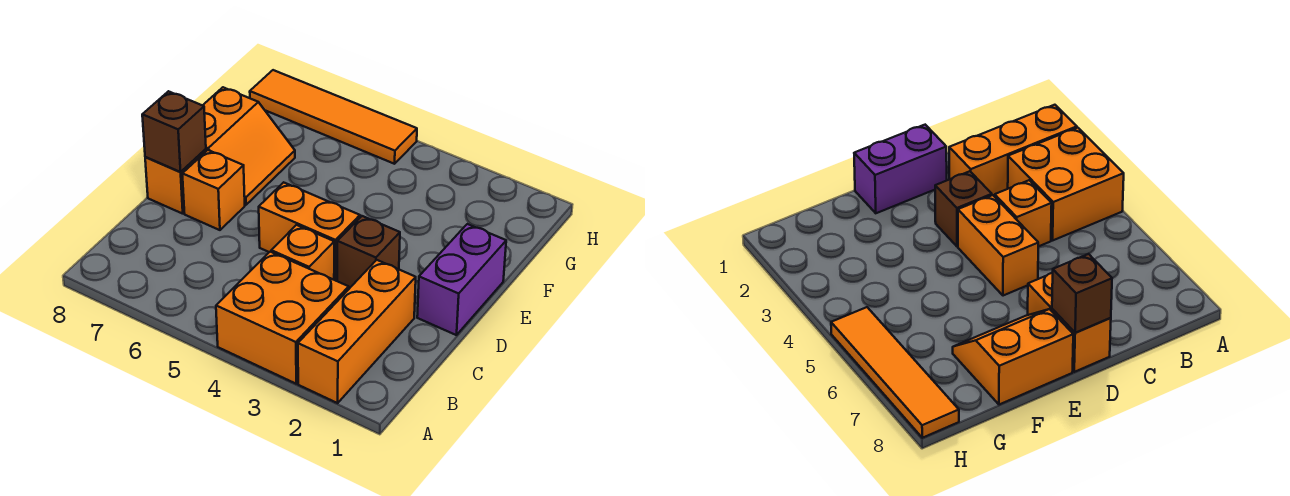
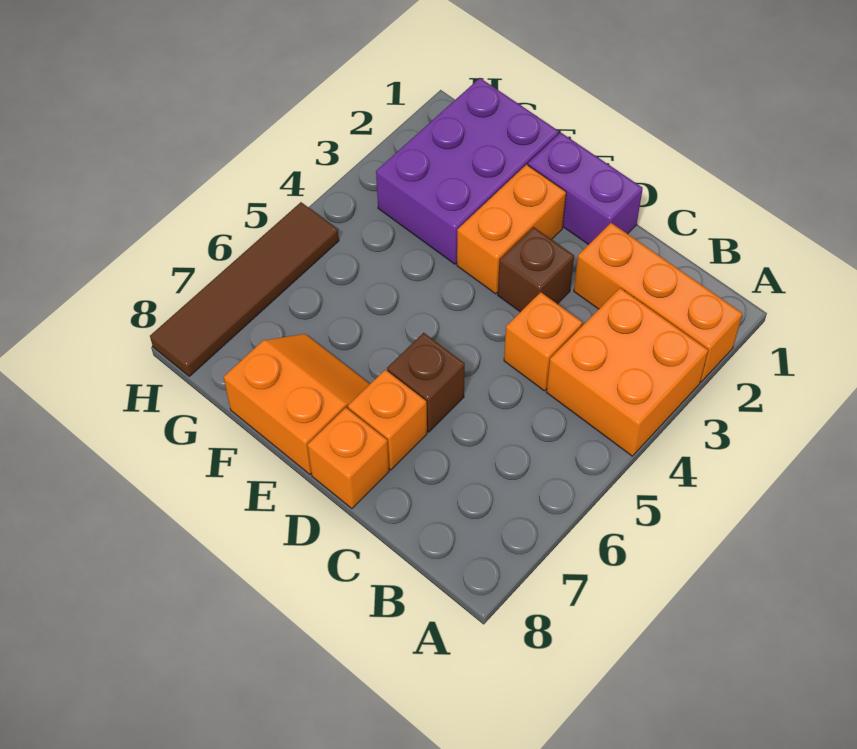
orange 1x2 brick [259,182,360,281] -> orange 1x2 brick moved to [457,165,566,294]
brown 1x1 brick [142,91,206,172] -> brown 1x1 brick moved to [387,333,465,432]
none -> purple 2x3 brick [376,78,559,264]
orange 1x4 tile [250,70,417,164] -> brown 1x4 tile [150,202,339,376]

